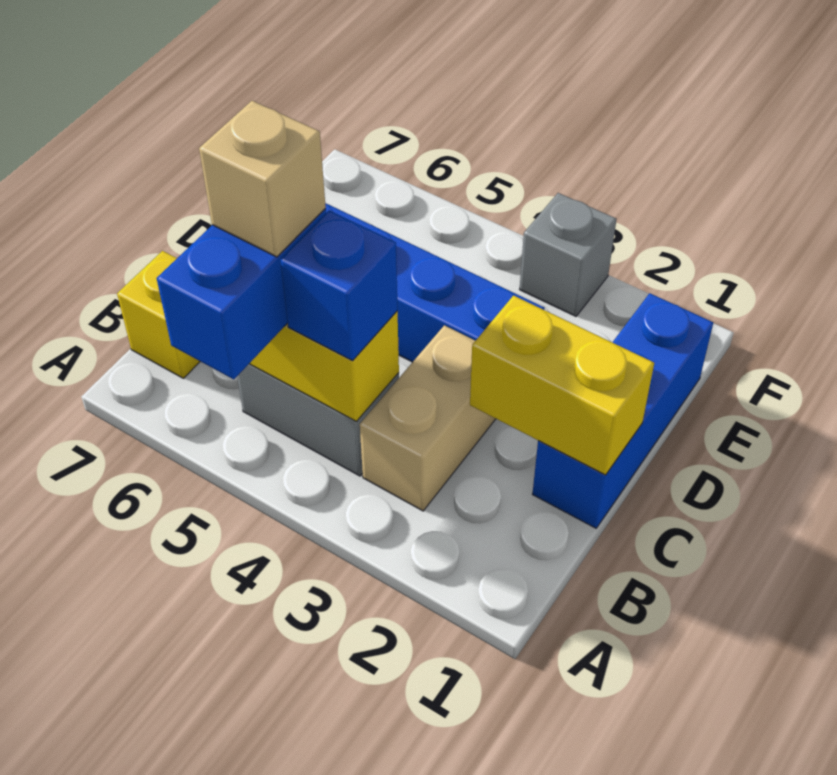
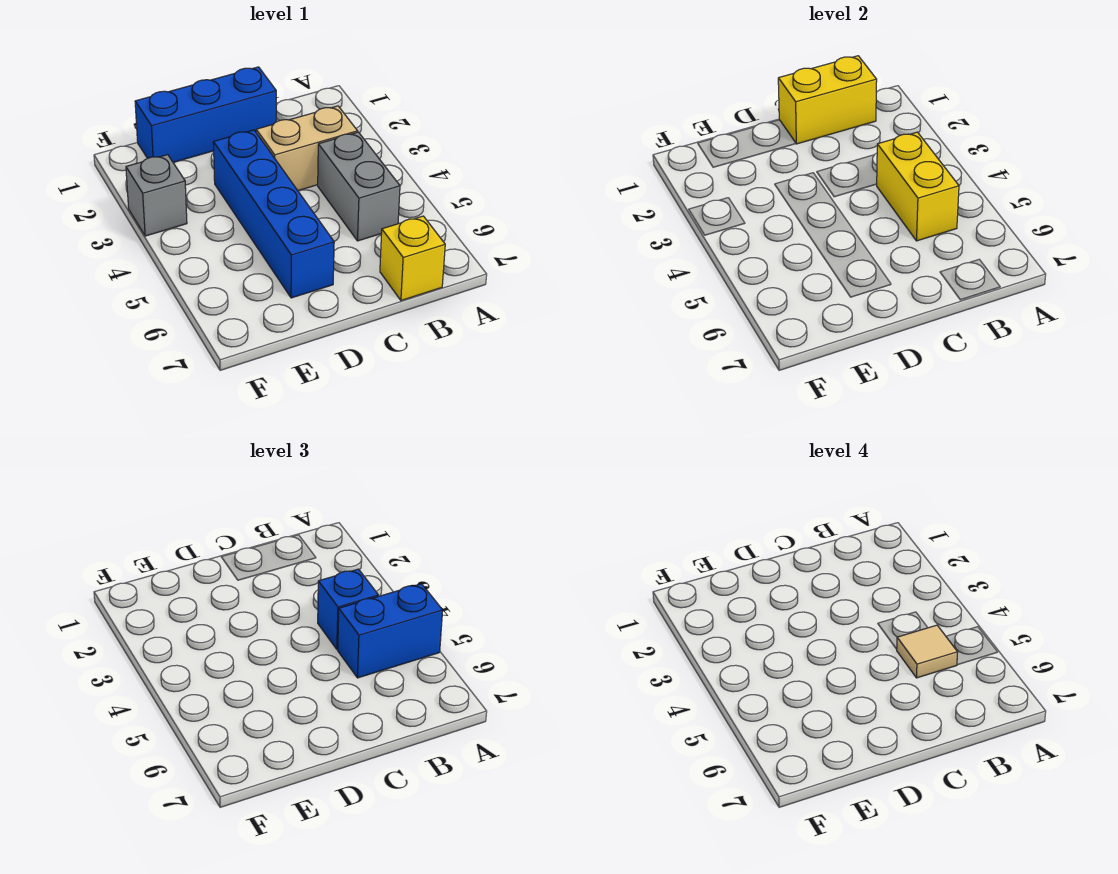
tan 1x1 brick [199,101,326,257] -> tan 1x1 tile [897,625,958,678]
yellow 1x2 brick [470,296,654,475] -> yellow 1x2 brick turned to [778,56,877,144]

